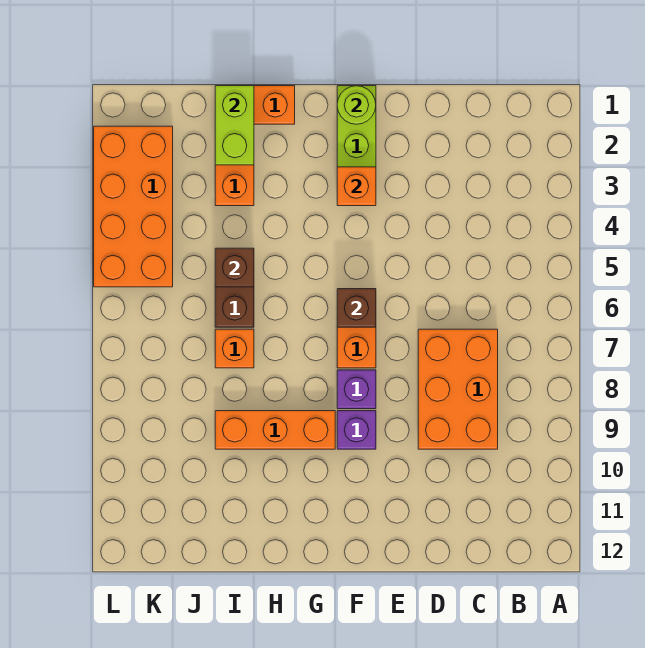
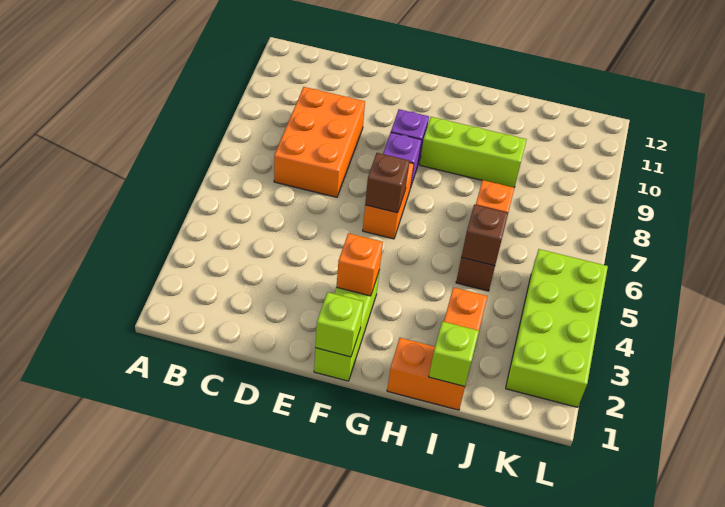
lime 1x1 round brick [337,86,376,124] -> lime 1x1 brick [315,292,363,357]
orange 1x3 brick [215,411,335,449] -> lime 1x3 brick [420,117,527,188]
lime 1x2 brick [215,86,254,165] -> lime 1x1 brick [429,321,479,386]
orange 2x4 brick [94,126,173,287] -> lime 2x4 brick [506,249,608,407]

